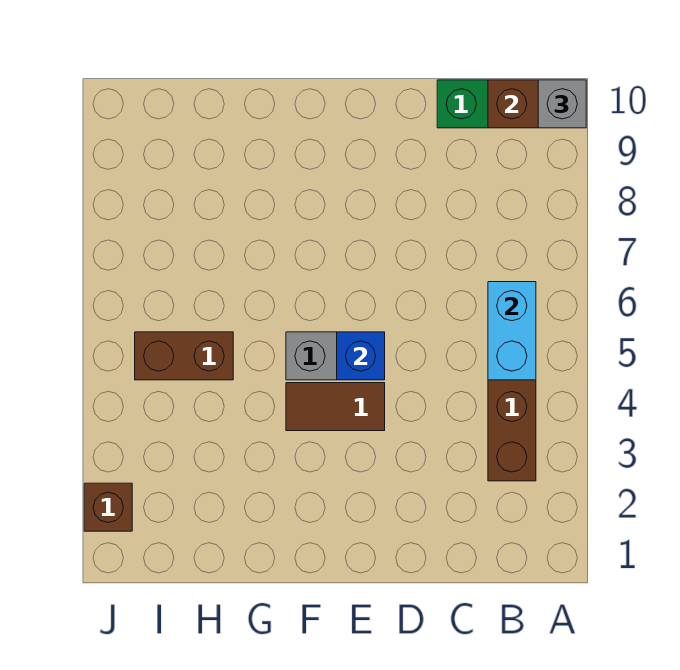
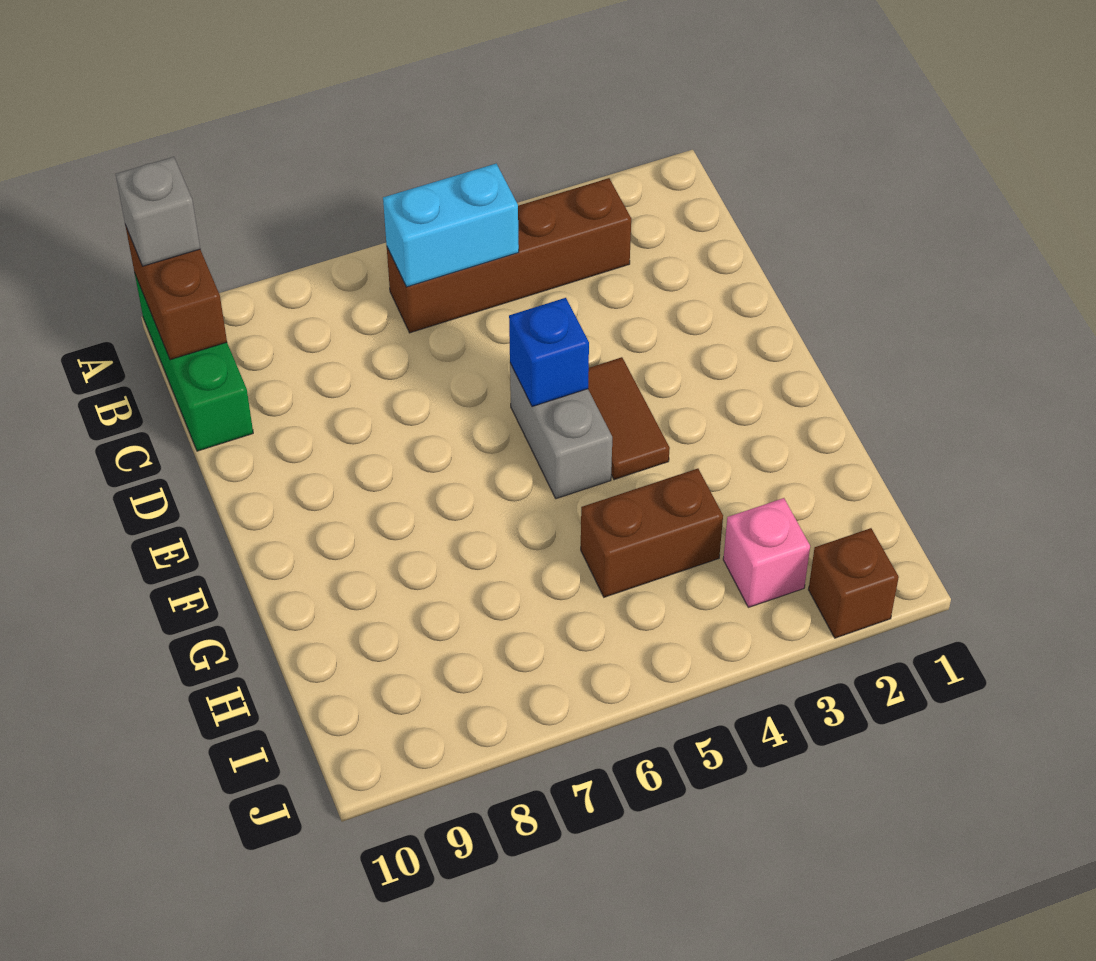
brown 1x2 brick [135,332,233,380] -> brown 1x2 brick turned to [581,469,723,597]
none -> pink 1x1 brick [723,498,810,607]

